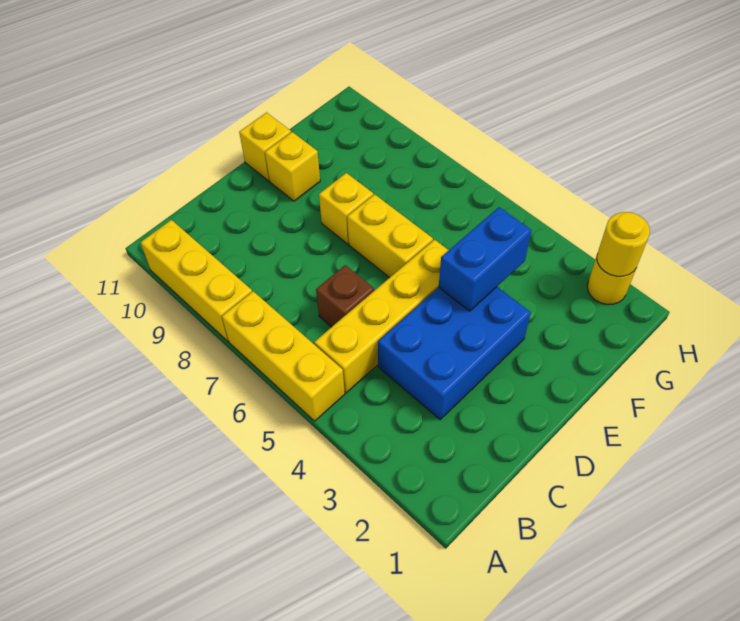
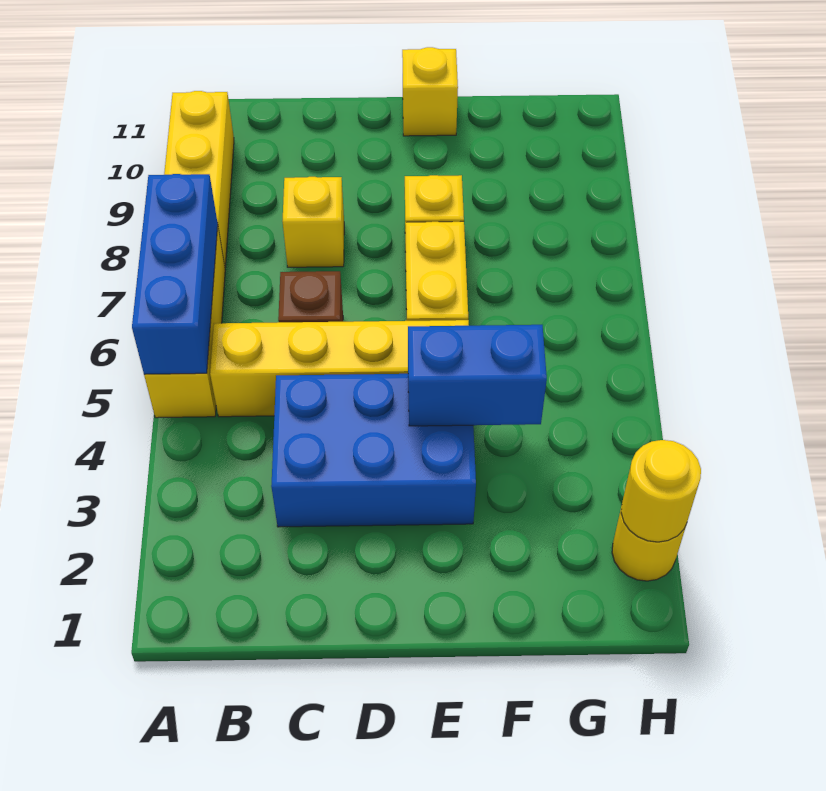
none -> blue 1x3 brick [132,174,218,374]
yellow 1x1 brick [265,132,320,201] -> yellow 1x1 brick moved to [283,177,344,267]

